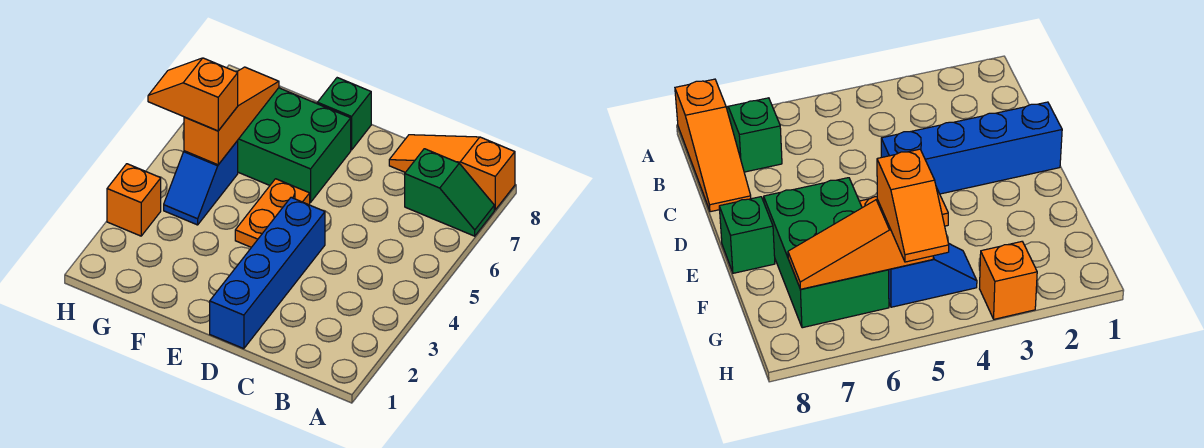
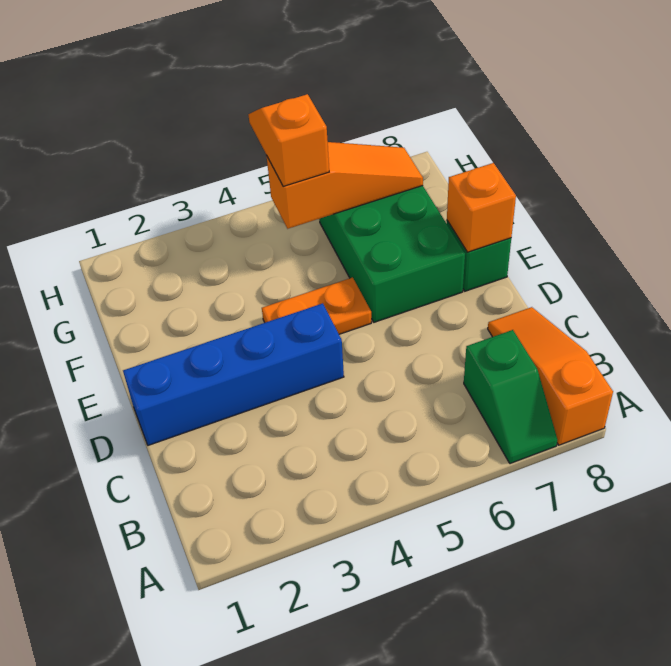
blue 1x2 slope [164,141,238,225] -> none
orange 1x1 brick [107,164,161,236] -> orange 1x1 brick moved to [447,163,516,252]

